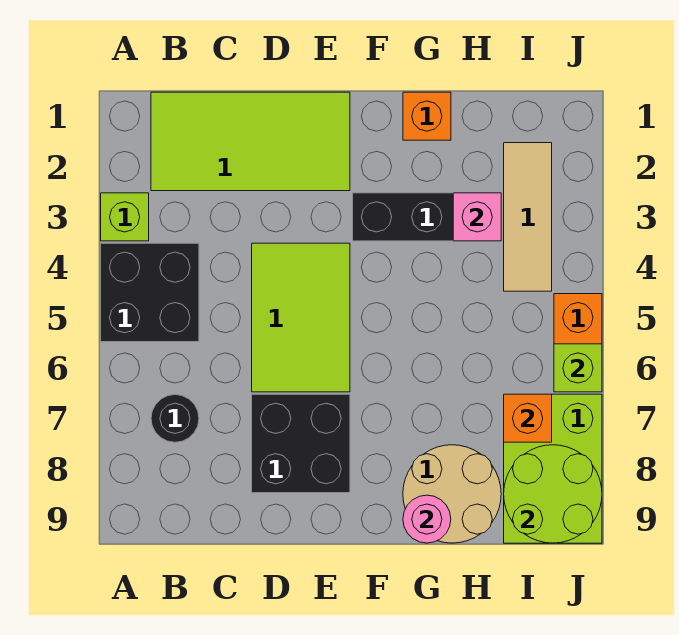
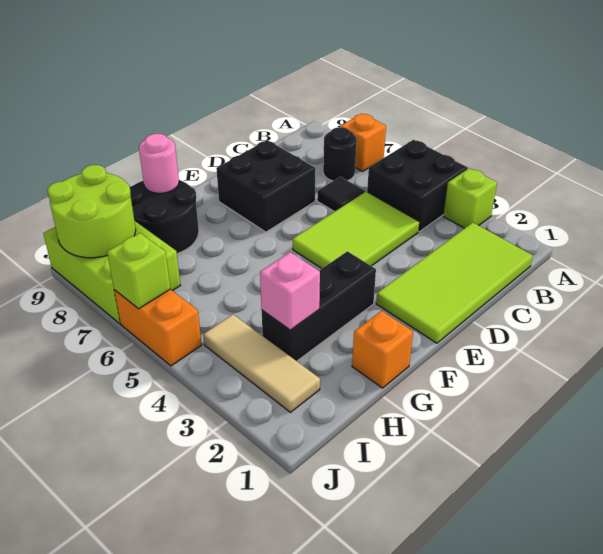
none -> black 1x1 tile [317,177,365,212]
lime 2x3 tile [252,243,350,392] -> lime 2x3 tile turned to [293,191,419,268]
tan 2x2 round brick [403,445,501,543] -> black 2x2 round brick [130,180,199,254]
orange 1x1 brick [504,394,552,442] -> orange 1x1 brick moved to [341,113,386,171]

